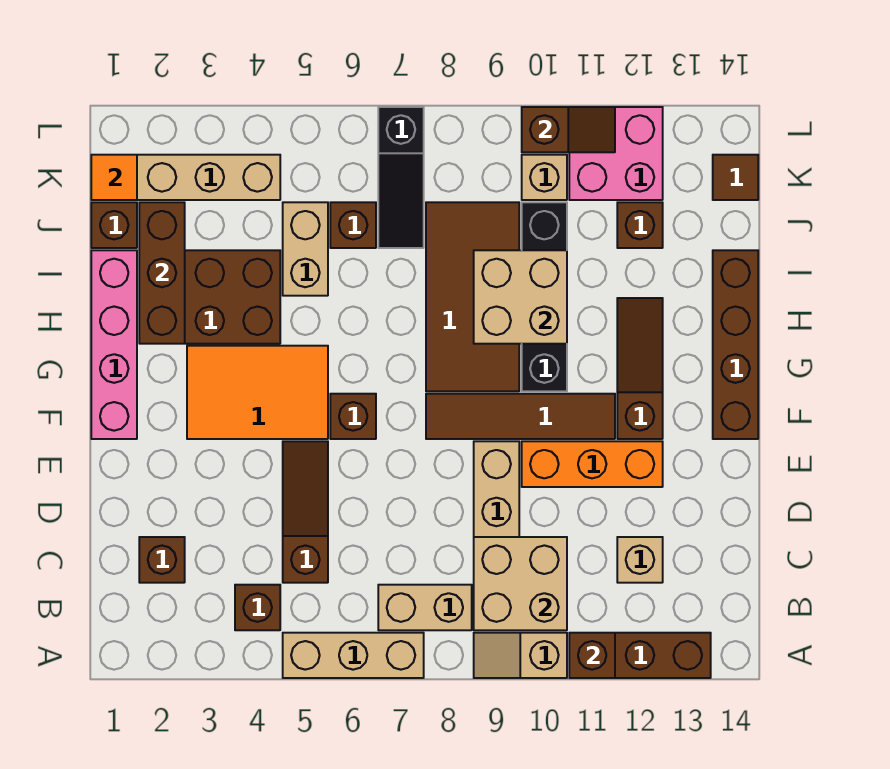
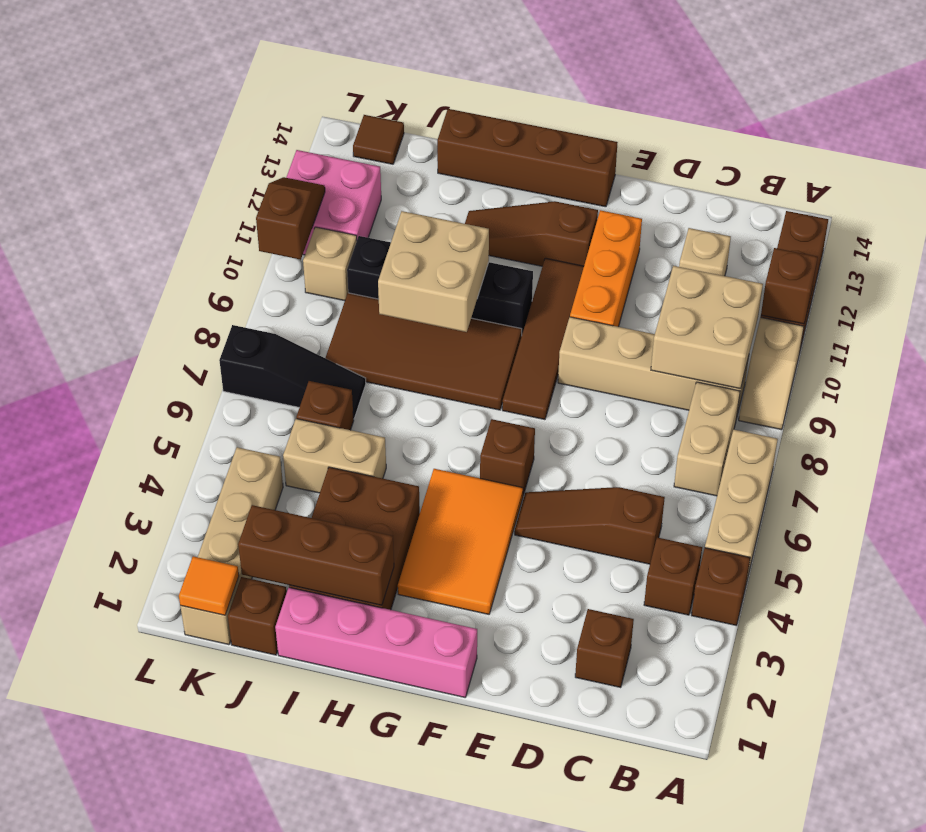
brown 1x1 brick [617,202,663,248] -> brown 1x1 brick moved to [691,548,750,625]

